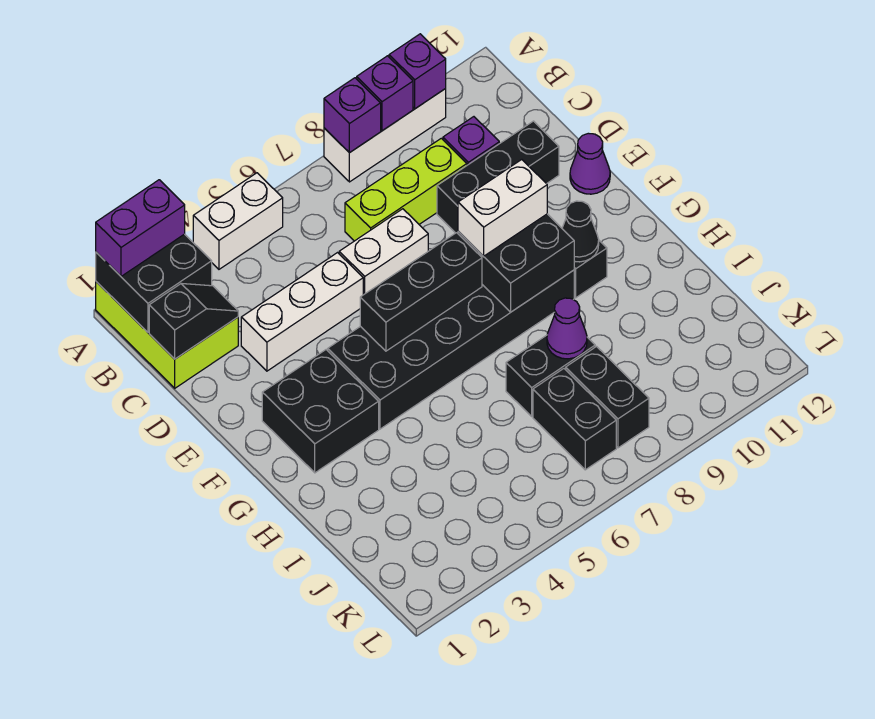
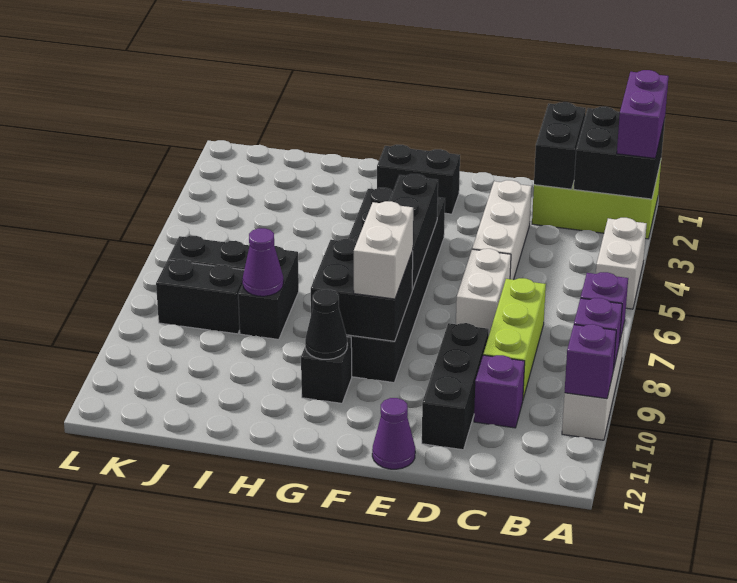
black 1x2 slope [149,283,238,359] -> black 1x2 brick [534,102,586,189]
black 2x2 brick [262,350,379,473] -> black 1x2 brick [377,145,460,214]

